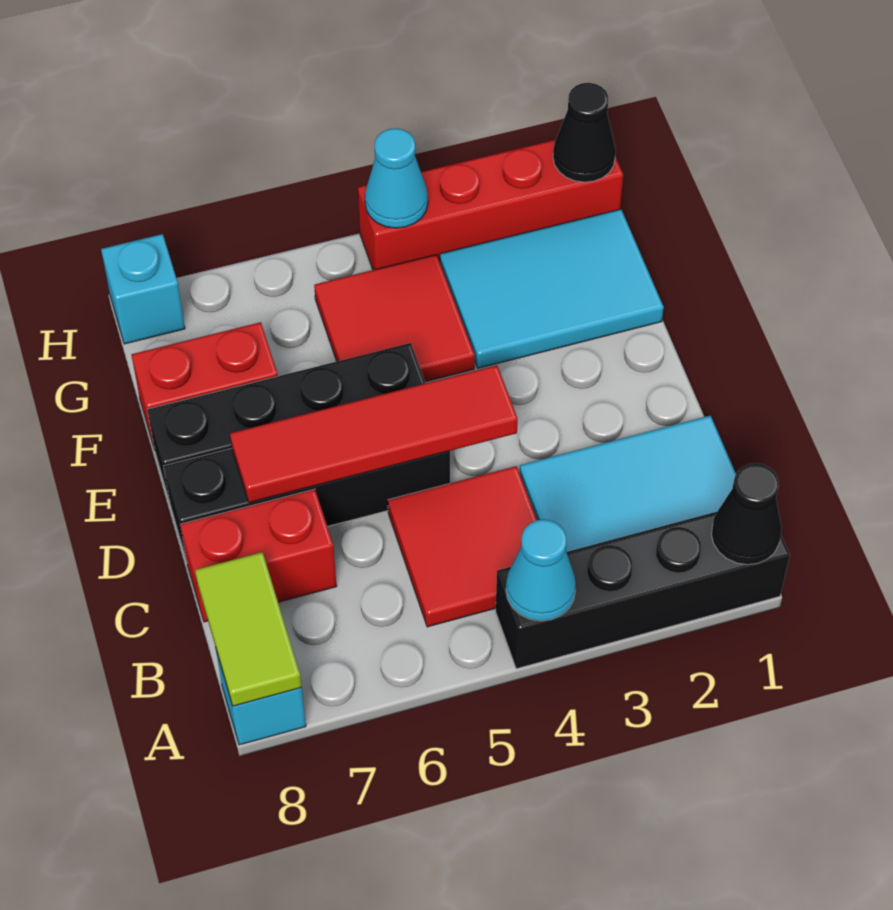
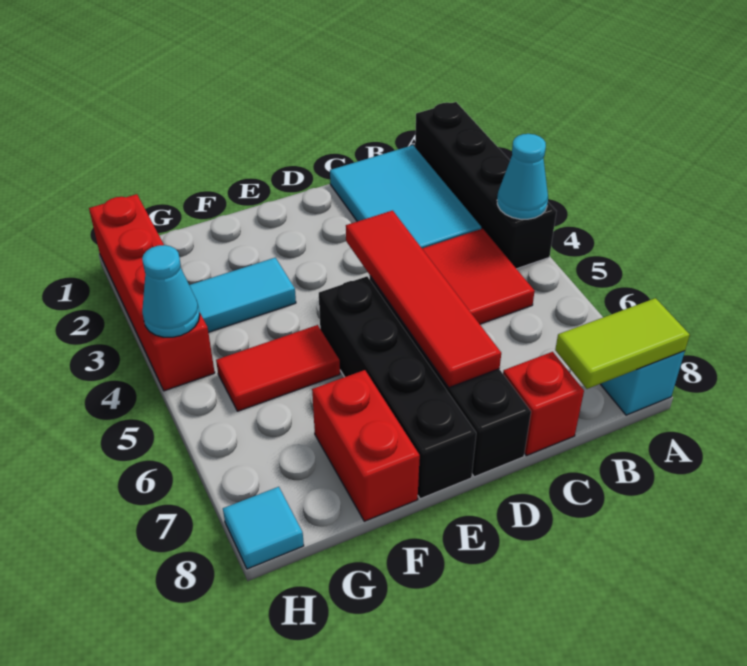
black 1x1 cone [711,463,782,565] -> none
red 1x2 brick [180,489,337,622] -> red 1x1 brick [503,352,584,456]
cyan 2x3 tile [440,209,664,368] -> cyan 1x2 tile [189,258,296,332]
red 2x2 tile [314,255,475,382] -> red 1x2 tile [216,325,340,411]
black 1x1 cone [553,83,616,182] -> none
cyan 1x1 brick [101,234,185,344] -> cyan 1x1 tile [223,487,304,569]

